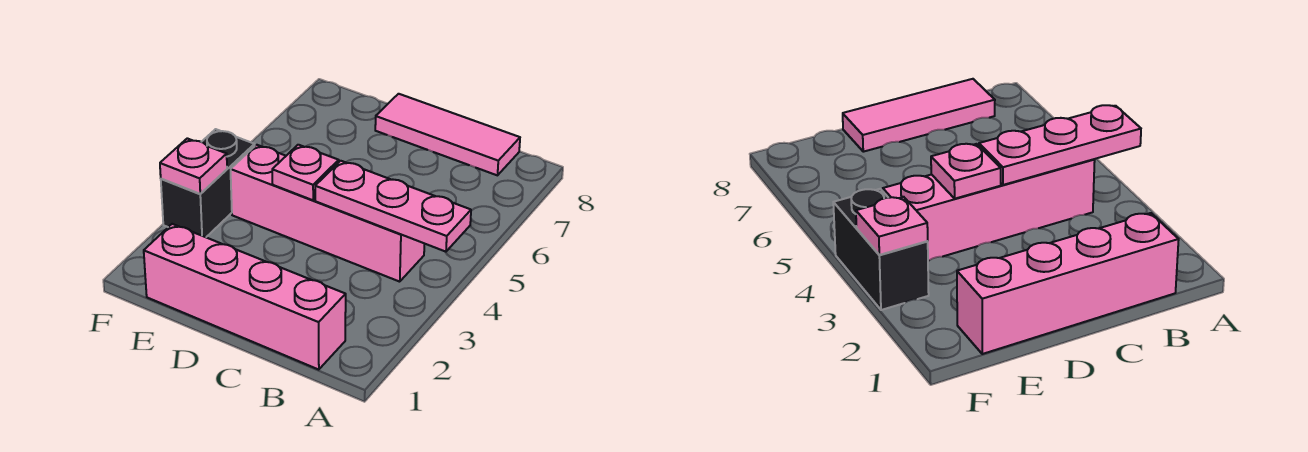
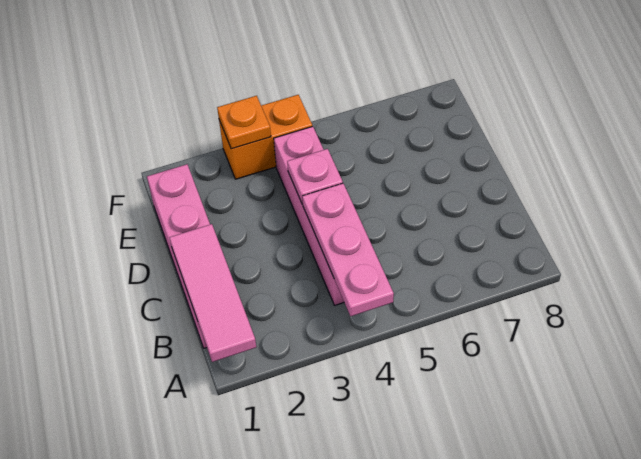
pink 1x3 tile [375,94,520,175] -> pink 1x3 tile moved to [169,224,256,362]
black 1x2 brick [161,129,255,237] -> orange 1x2 brick [219,95,312,179]
pink 1x1 plate [160,138,227,194] -> orange 1x1 plate [217,96,271,149]

